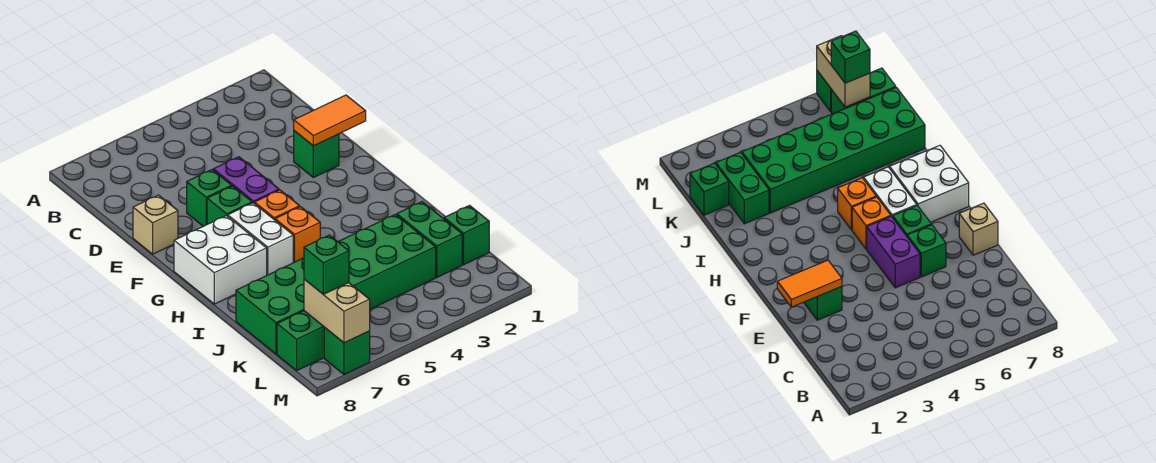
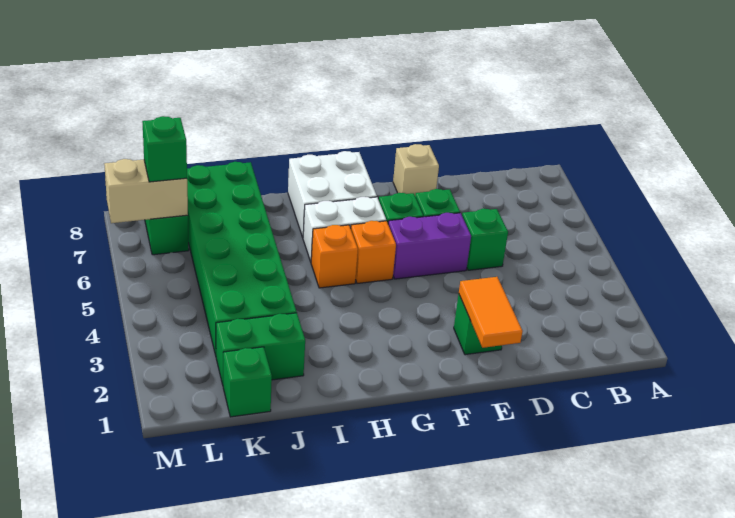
green 1x1 brick [324,328,370,374] -> green 1x1 brick moved to [462,209,508,270]

